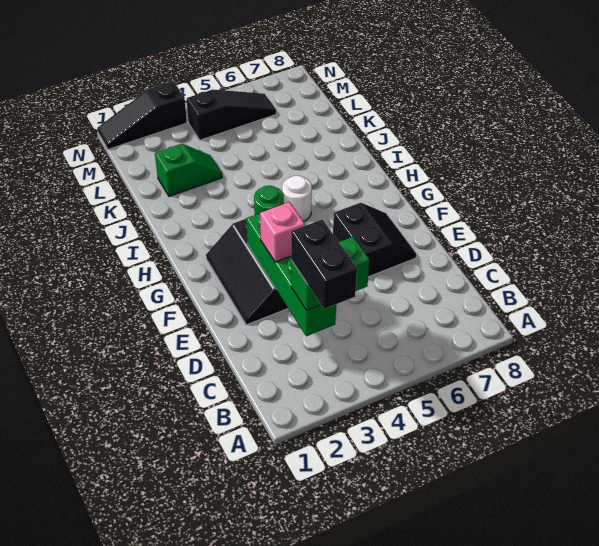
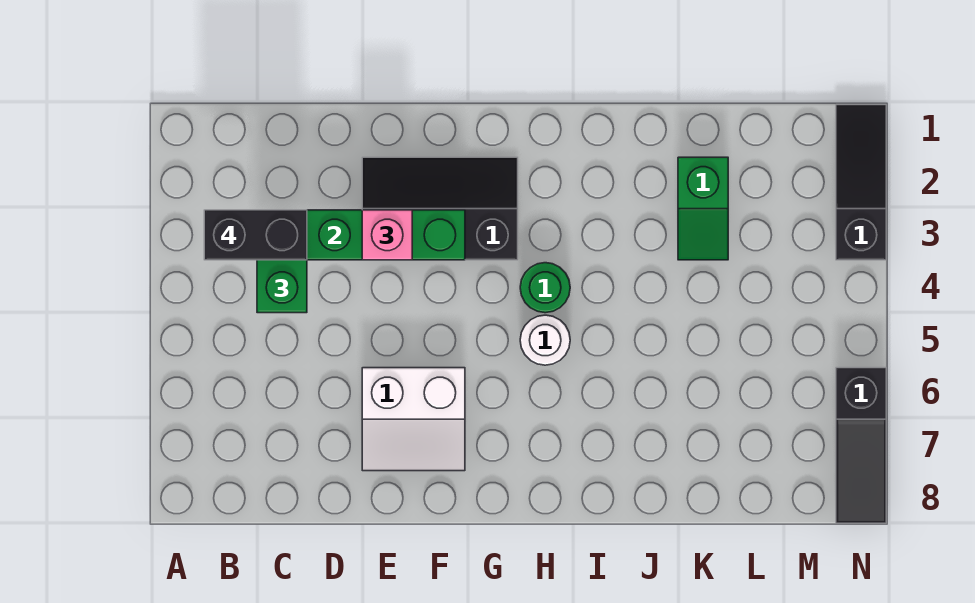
black 2x2 slope [333,203,416,277] -> white 2x2 slope [362,368,465,471]
black 1x3 slope [187,90,276,140] -> black 1x3 slope moved to [836,368,886,523]

